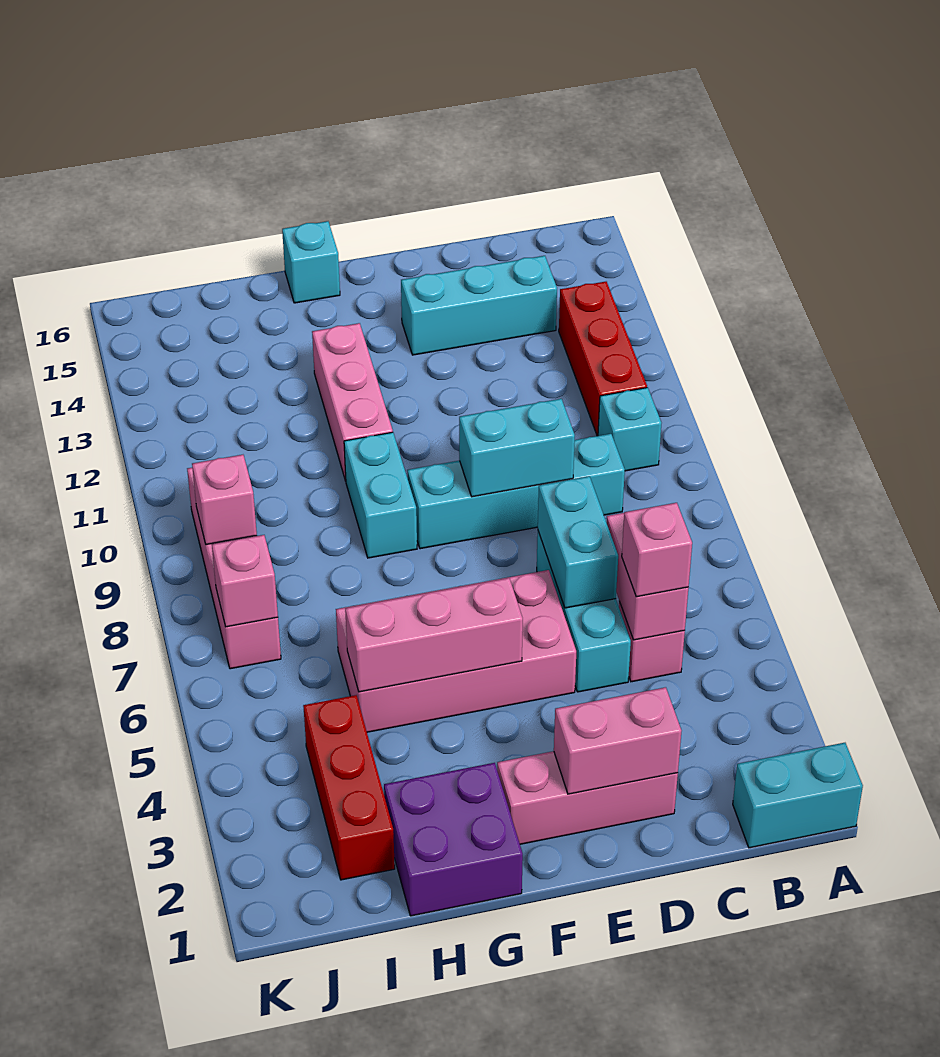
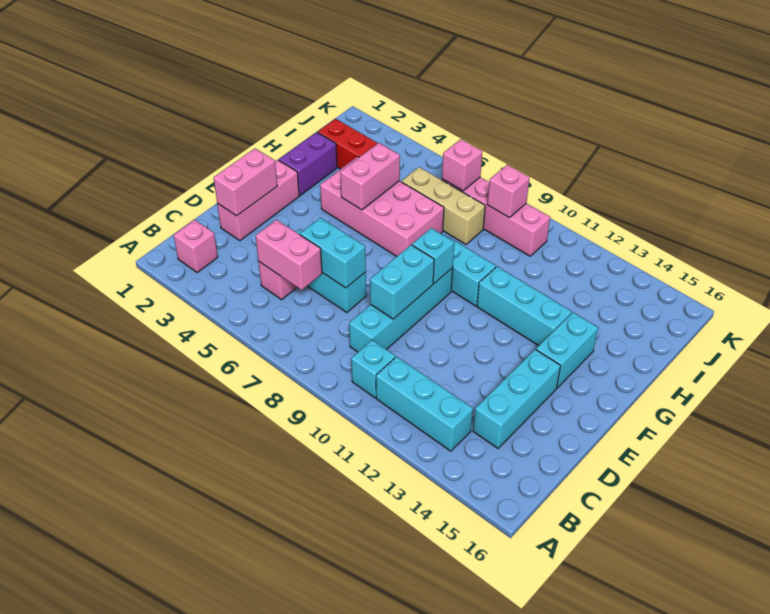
cyan 1x2 brick [733,743,863,848] -> cyan 1x2 brick moved to [536,312,598,388]
red 1x3 brick [559,282,647,436] -> cyan 1x3 brick [376,357,473,451]
pink 1x1 brick [622,503,692,597] -> pink 1x1 brick moved to [174,220,218,272]
pink 2x4 brick [336,570,576,732] -> pink 2x4 brick turned to [320,157,444,257]
pink 1x3 brick [345,578,523,692] -> pink 1x2 brick [340,143,400,210]
purple 2x2 brick [384,763,523,916] -> purple 1x2 brick [279,132,337,196]
pink 1x3 brick [312,323,393,481] -> cyan 1x3 brick [477,266,572,346]
cyan 1x1 brick [282,221,340,303] -> cyan 1x1 brick moved to [412,228,454,283]
none -> tan 1x3 brick [401,167,485,244]

